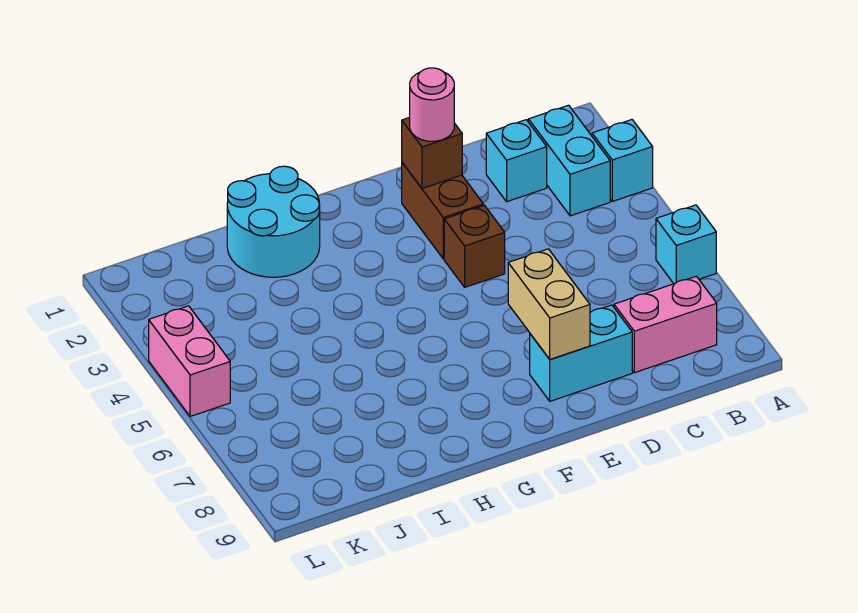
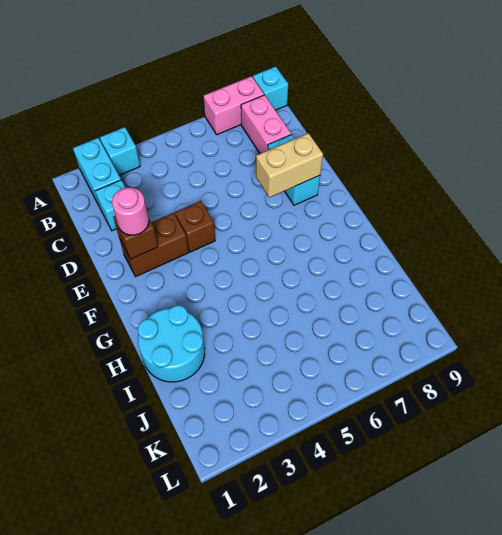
cyan 1x1 brick [656,205,716,284] -> cyan 1x1 brick moved to [253,66,288,110]
cyan 1x2 brick [528,105,610,216] -> cyan 1x2 brick turned to [73,138,121,207]
pink 1x2 brick [149,306,230,416] -> pink 1x2 brick moved to [203,76,264,135]

